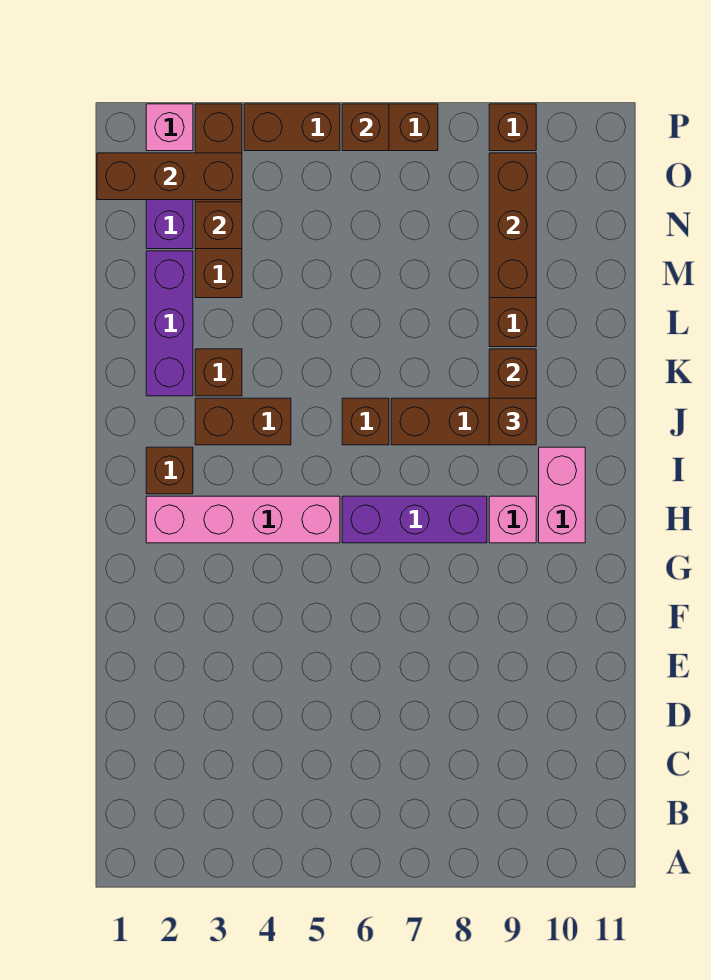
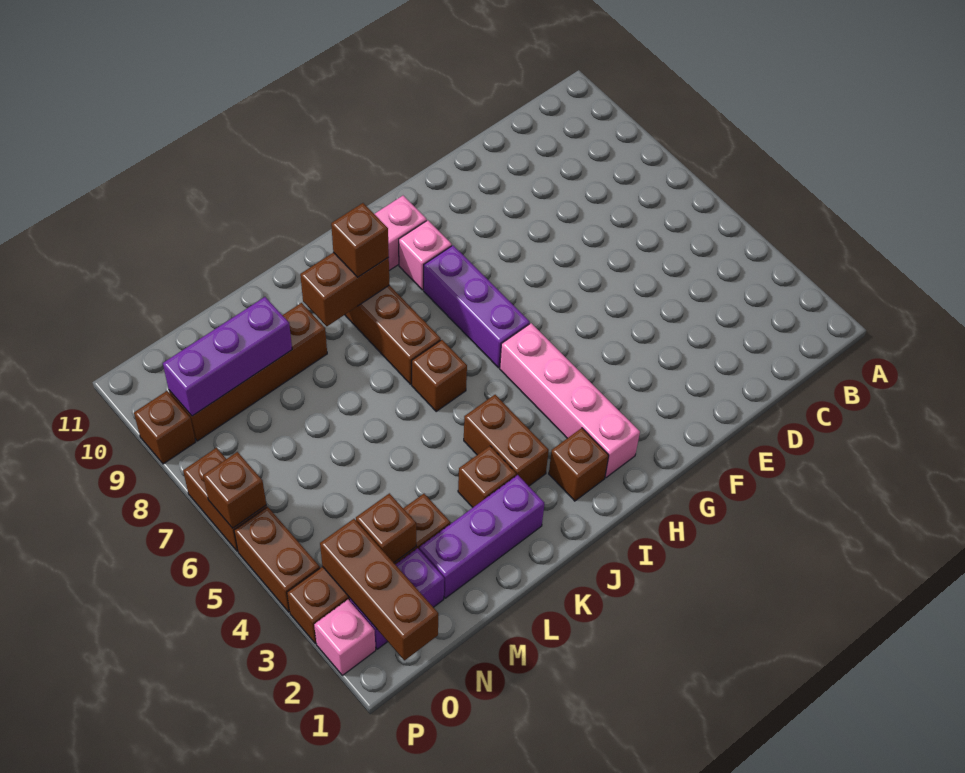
brown 1x3 brick [489,153,536,298] -> purple 1x3 brick [163,297,292,416]

